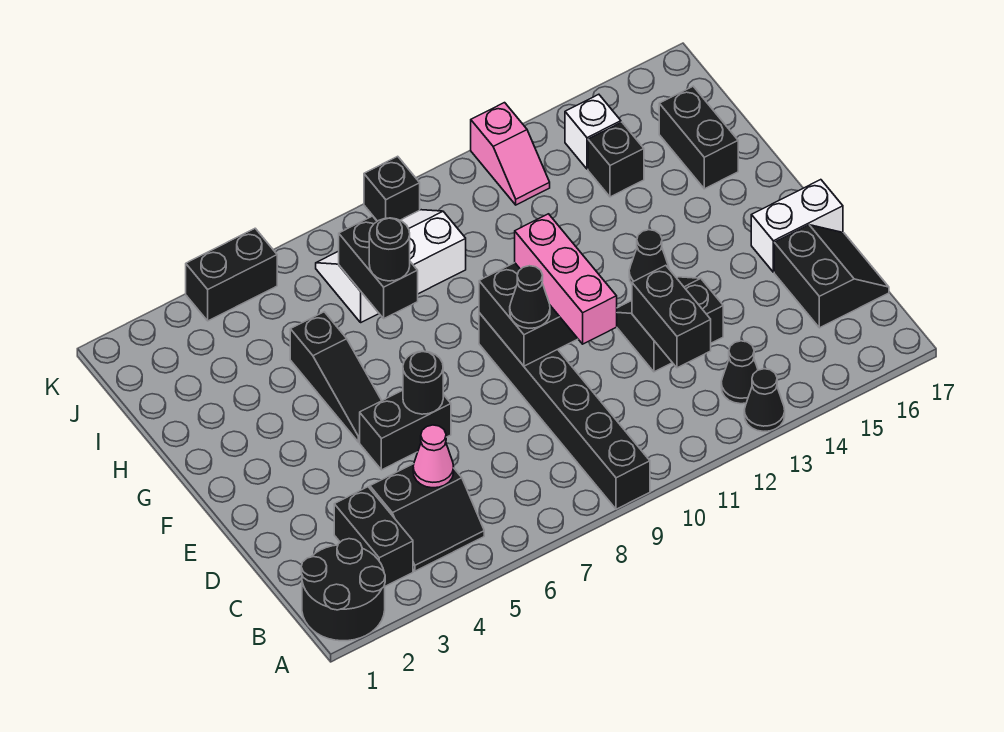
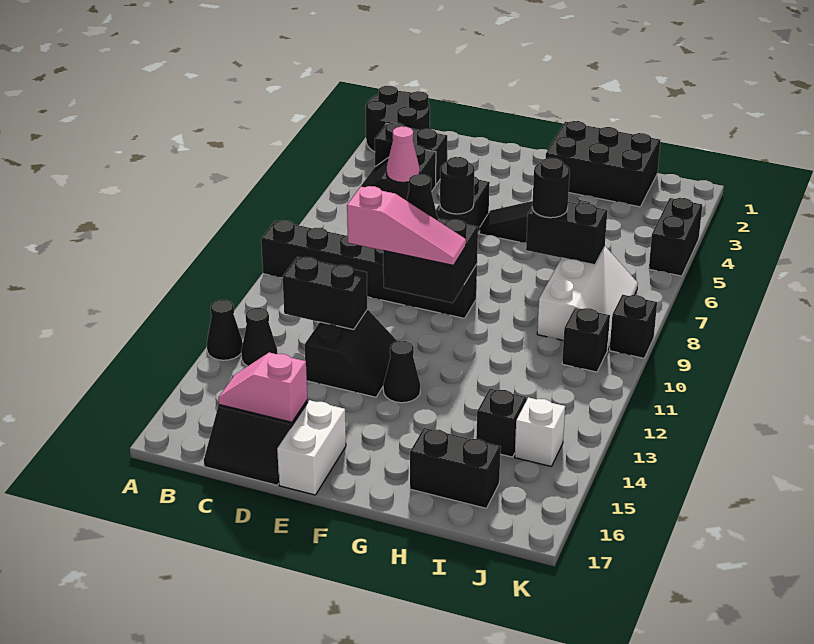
pink 1x3 brick [515,214,617,344] -> pink 1x3 slope [347,186,466,265]
none -> black 2x3 brick [546,121,661,207]
none -> black 1x1 brick [562,308,610,372]
pink 1x2 slope [471,103,550,205] -> pink 1x2 slope moved to [218,353,307,422]

